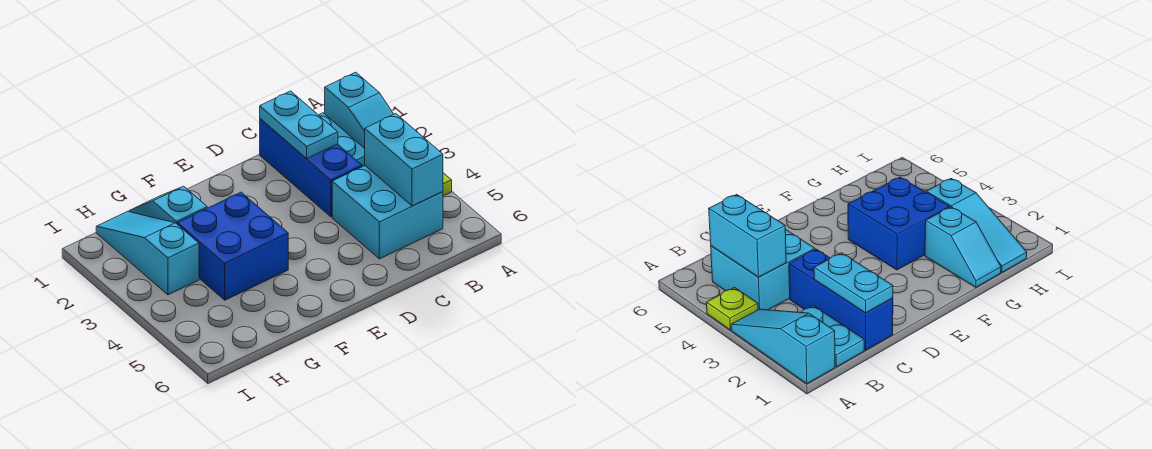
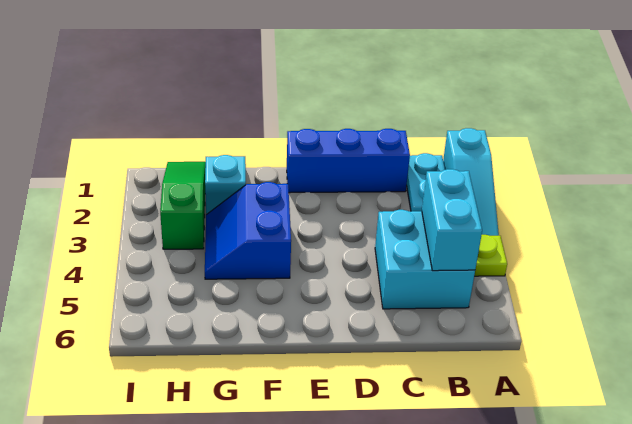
blue 1x3 brick [260,119,362,217] -> blue 1x3 brick turned to [287,129,410,193]
cyan 1x2 plate [260,91,338,159] -> none
blue 2x2 brick [178,192,288,300] -> blue 2x2 slope [205,182,291,279]
cyan 1x3 slope [96,212,199,295] -> green 1x3 slope [160,162,206,249]

